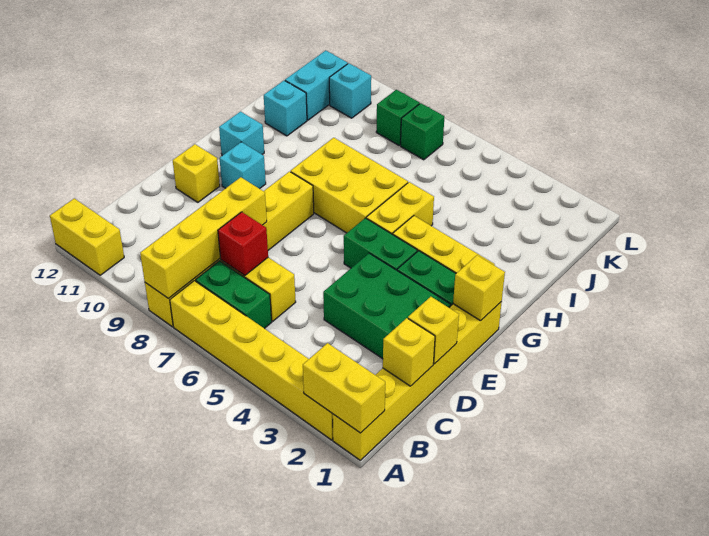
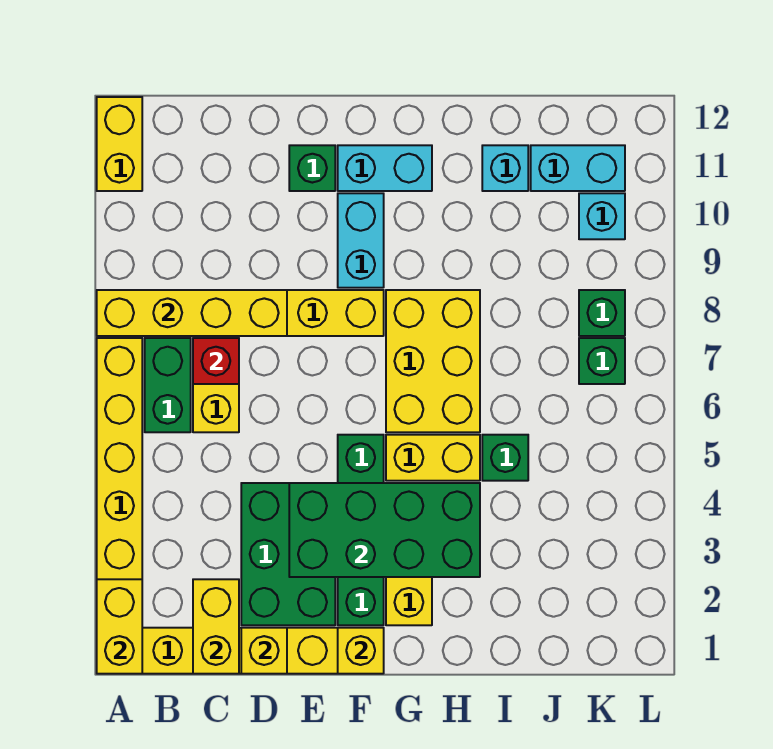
yellow 1x1 brick [383,318,435,386] -> yellow 1x2 brick [193,579,239,674]
none -> green 2x4 brick [289,483,480,577]
yellow 1x1 brick [173,144,220,202] -> green 1x1 brick [289,145,335,191]
cyan 1x1 brick [220,142,266,189] -> cyan 1x2 brick [338,193,384,288]
cyan 1x1 brick [219,112,264,156] -> cyan 1x2 brick [338,145,432,191]
none -> green 1x1 brick [482,435,528,481]

